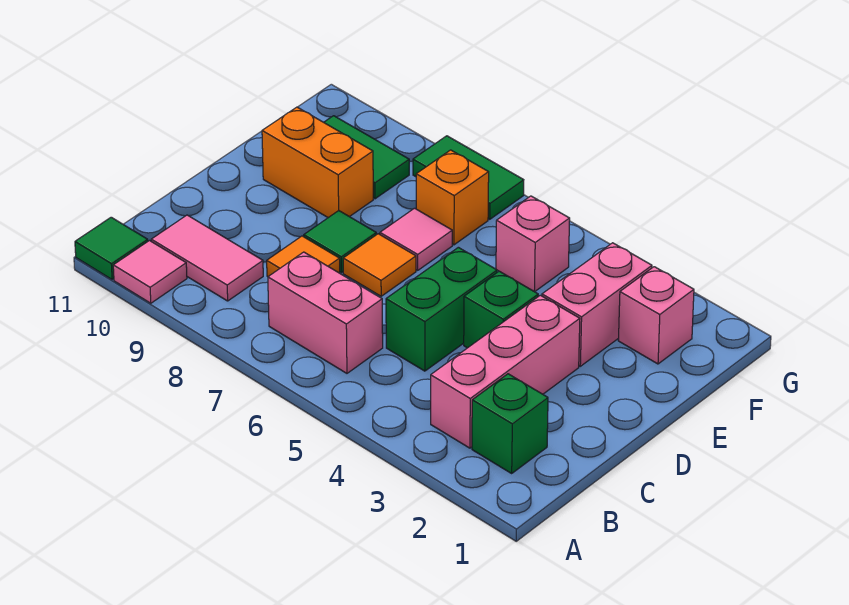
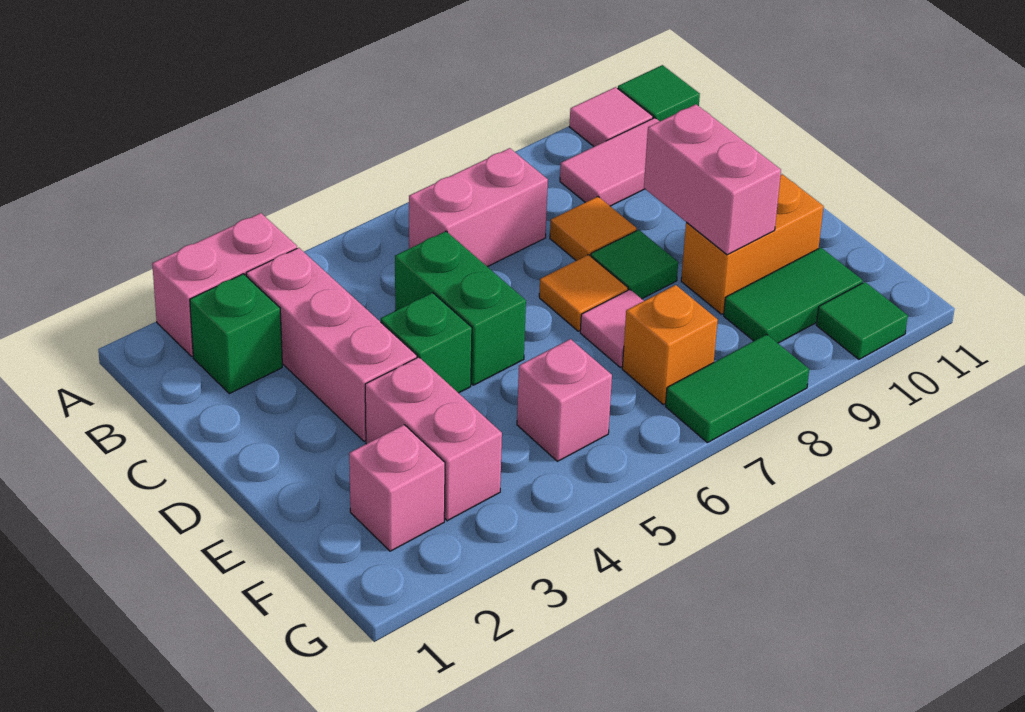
none -> pink 1x2 brick [152,213,297,356]
none -> pink 1x2 brick [644,104,781,255]
none -> green 1x1 tile [816,282,908,359]

